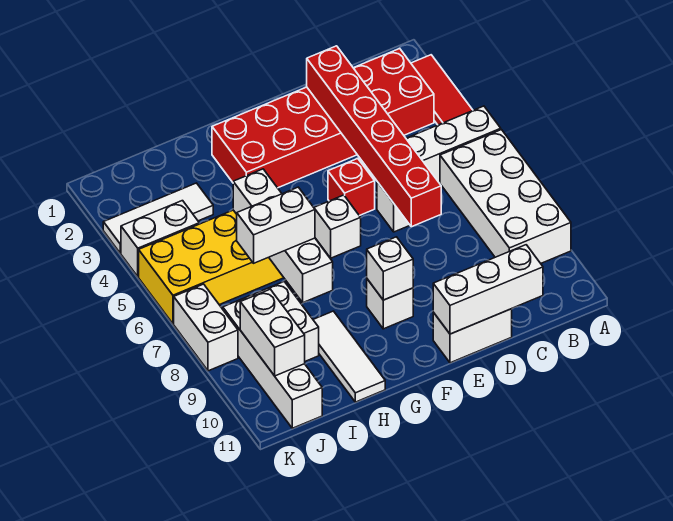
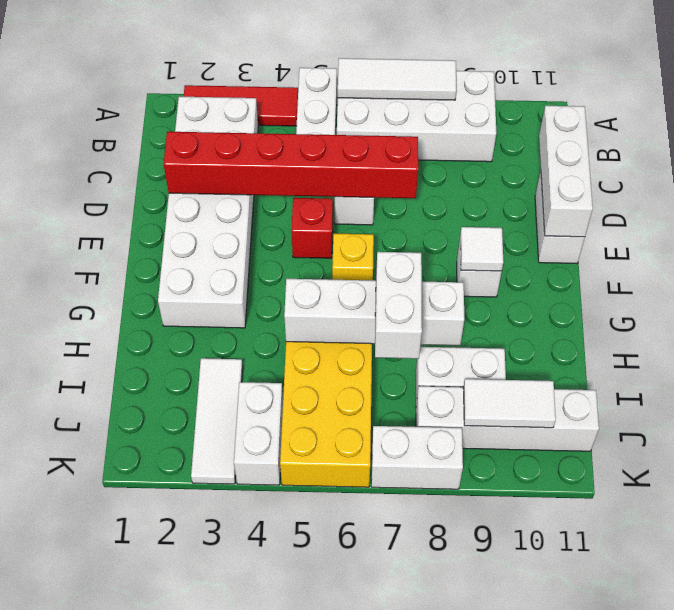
red 2x6 brick [212,49,434,188] -> white 2x6 brick [158,97,258,328]
white 1x1 brick [314,195,361,258] -> yellow 1x1 brick [332,234,374,280]
white 1x1 brick [367,237,413,300] -> white 1x1 tile [460,227,503,271]
white 1x3 tile [313,311,385,402] -> white 1x3 tile moved to [338,58,456,100]
white 1x2 brick [240,289,305,376] -> white 1x2 tile [463,379,556,428]

